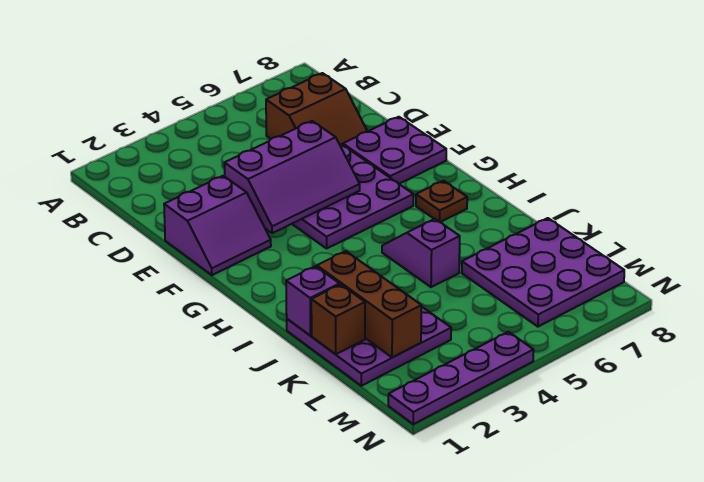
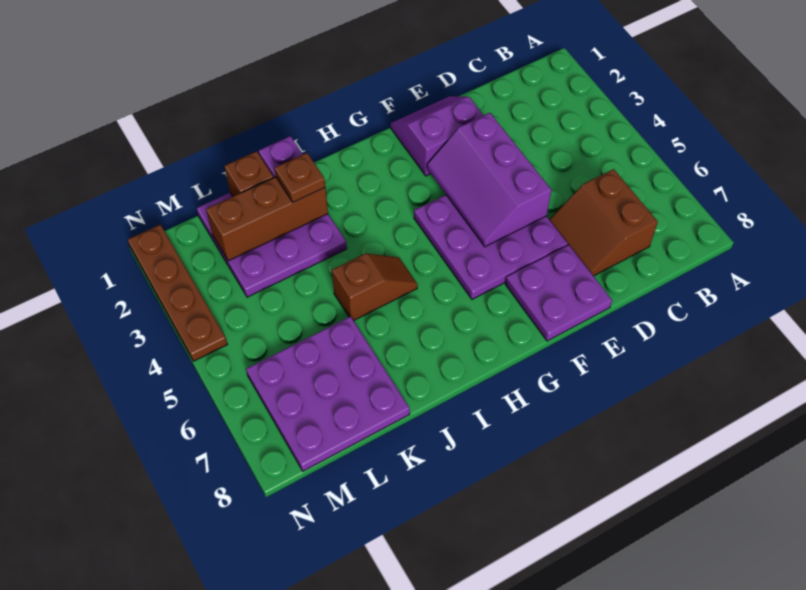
purple 2x2 slope [164,176,271,275] -> purple 2x2 slope turned to [391,96,484,176]
brown 1x1 plate [416,181,467,222] -> brown 1x1 plate moved to [274,153,325,202]
purple 1x2 slope [382,219,460,287] -> brown 1x2 slope [332,253,418,321]
purple 1x4 plate [388,332,533,424] -> brown 1x4 plate [128,225,227,361]

